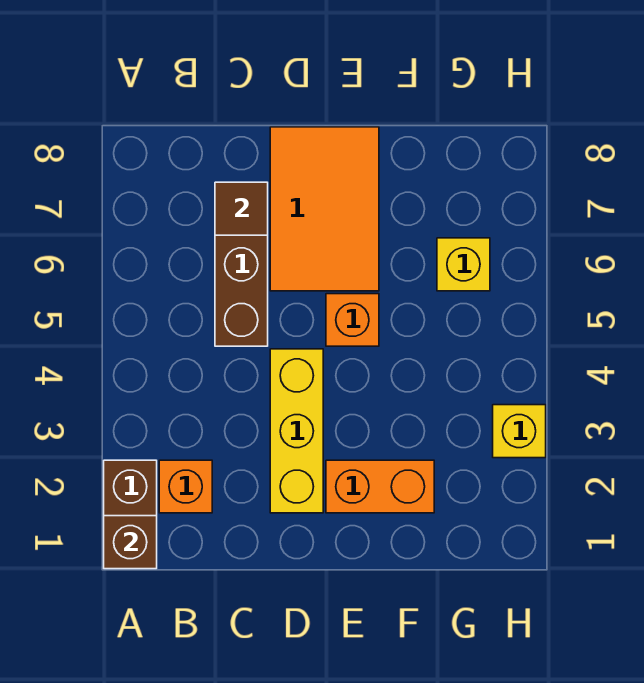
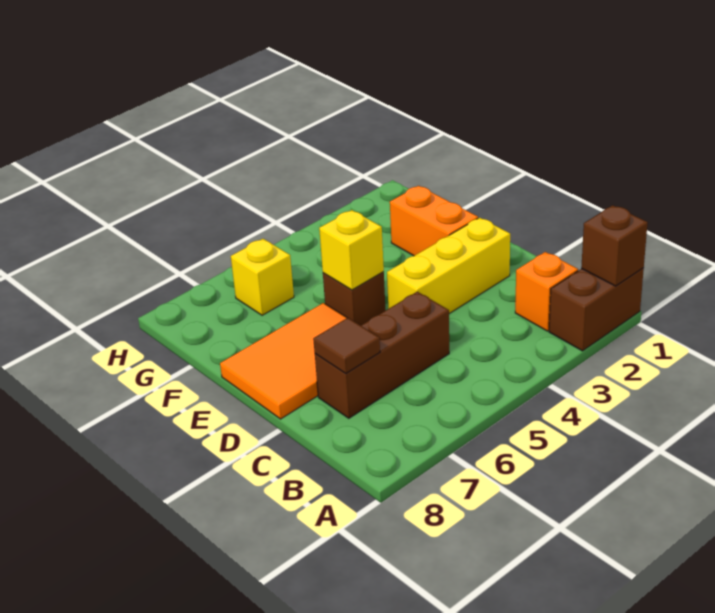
orange 1x1 brick [326,294,379,346] -> brown 1x1 brick [323,272,386,326]
yellow 1x1 brick [493,405,546,458] -> yellow 1x1 brick moved to [319,210,384,290]

